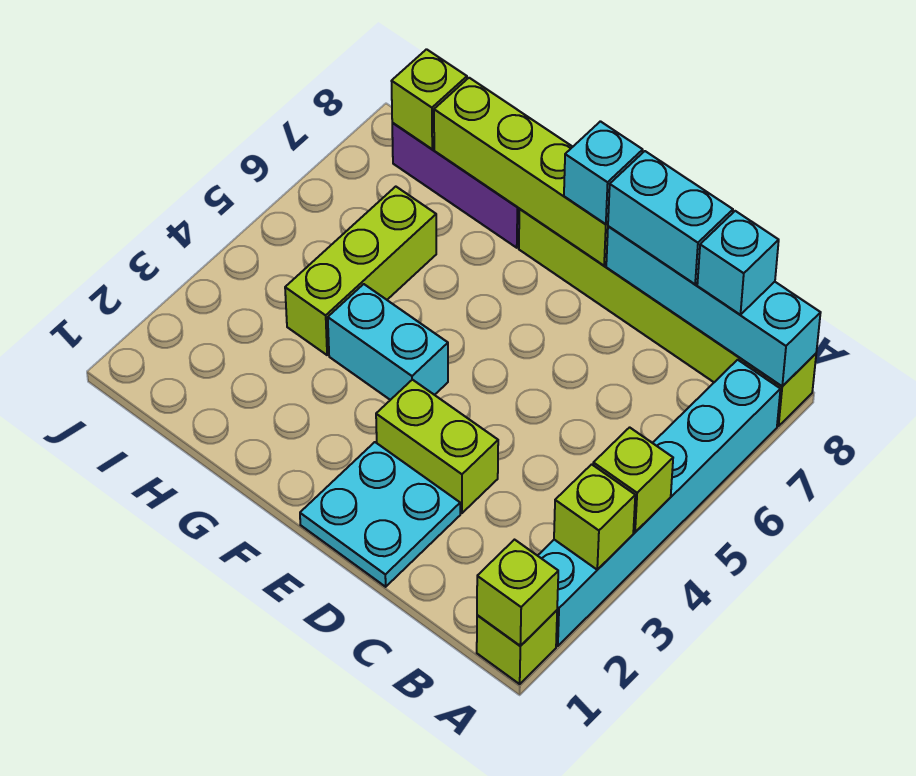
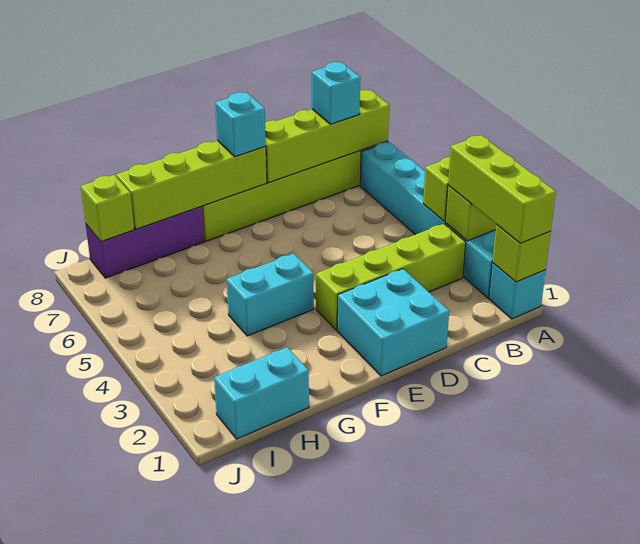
lime 1x1 brick [477,610,557,684] -> cyan 1x1 brick [489,263,546,319]
cyan 1x4 brick [606,226,821,386] -> lime 1x4 brick [265,90,389,183]
cyan 1x2 brick [608,151,733,284] -> cyan 1x2 brick moved to [214,347,309,439]
cyan 2x2 plate [300,442,460,587] -> cyan 2x2 brick [337,269,449,376]
lime 1x2 brick [376,380,498,513] -> lime 1x4 brick [316,224,466,330]
lime 1x3 brick [285,187,436,355] -> lime 1x3 brick moved to [448,135,556,243]

